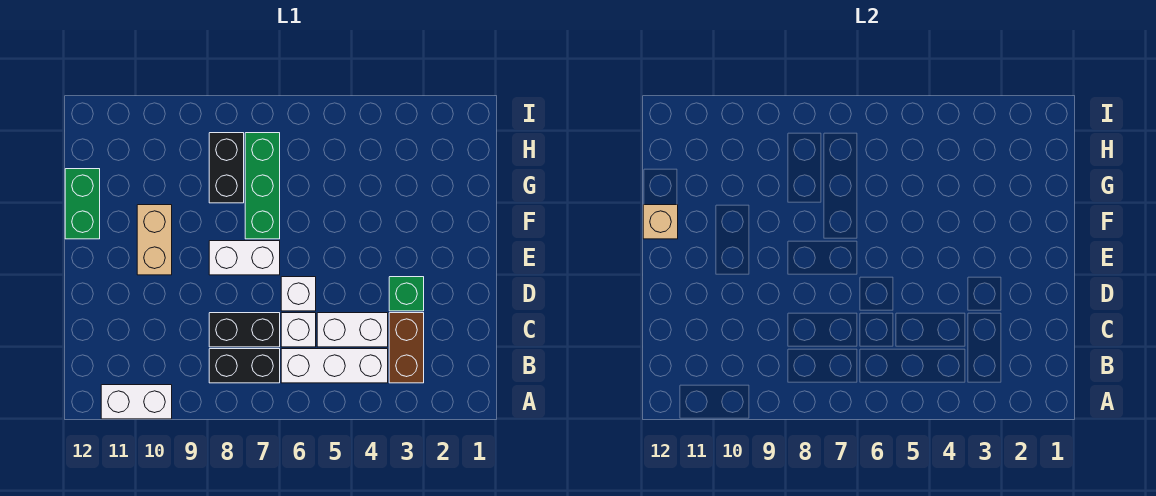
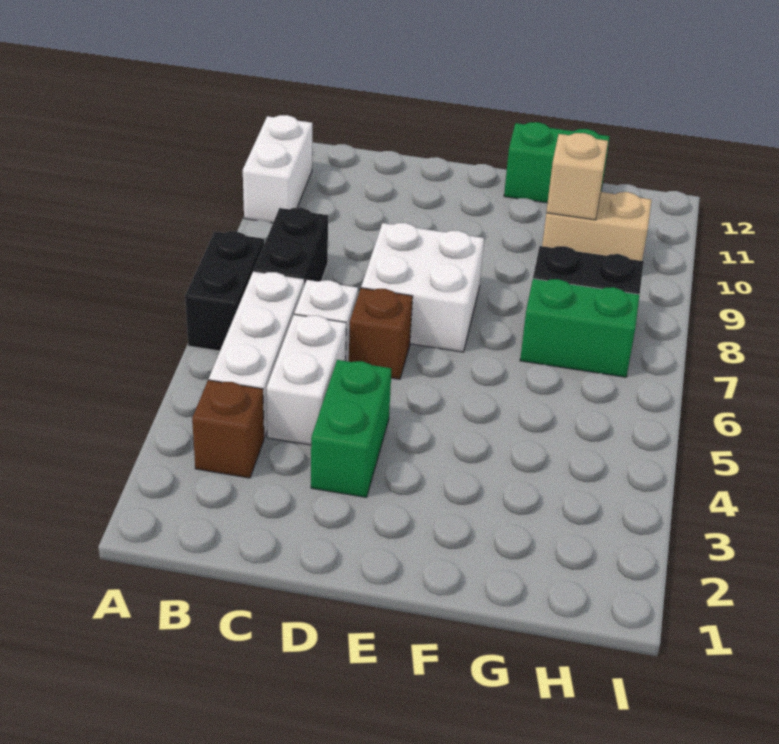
brown 1x2 brick [389,313,424,383] -> brown 1x1 brick [192,380,264,478]
black 1x2 brick [209,313,280,347] -> black 1x2 brick moved to [185,231,264,351]
green 1x1 brick [389,277,424,311] -> green 1x2 brick [311,360,391,497]
white 1x1 brick [281,277,316,311] -> brown 1x1 brick [349,288,413,379]
white 1x2 brick [209,241,280,275] -> white 2x2 brick [361,223,484,352]
tan 1x2 brick [137,205,172,275] -> tan 1x2 brick moved to [542,192,651,261]
green 1x3 brick [245,133,280,239] -> green 1x2 brick [520,279,640,377]
tan 1x1 brick [643,205,678,239] -> tan 1x1 brick moved to [546,133,608,220]

